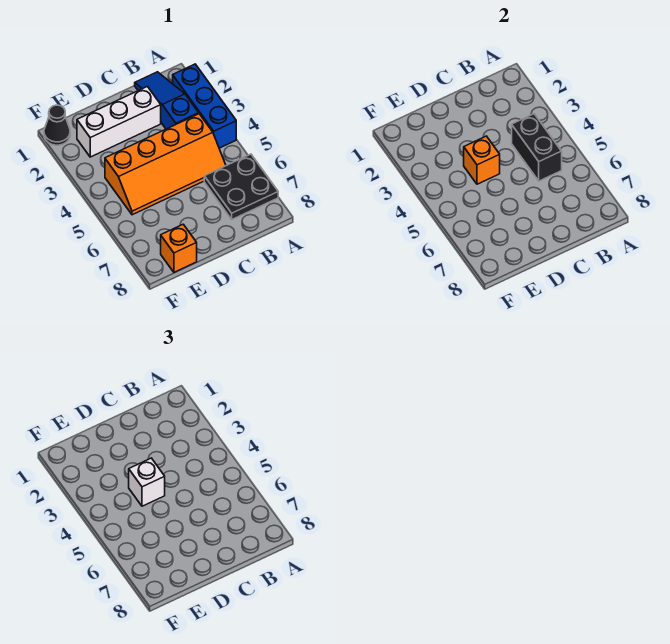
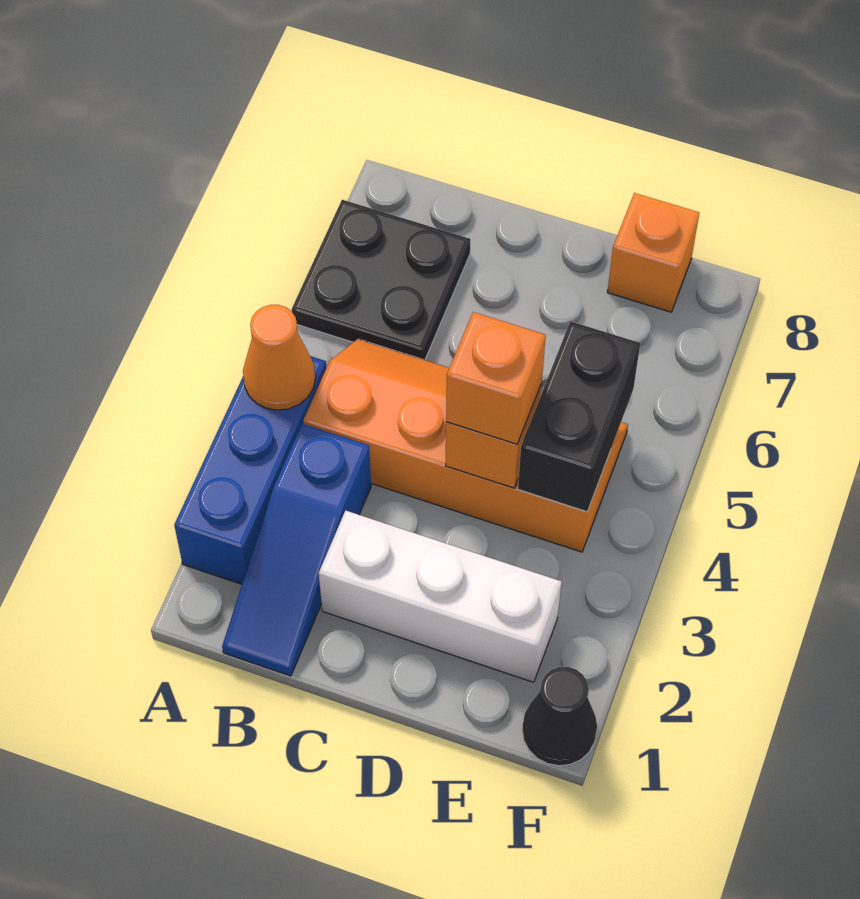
none -> orange 1x1 cone [243,305,315,410]
black 1x2 brick [512,114,562,181] -> black 1x2 brick moved to [518,321,640,512]
white 1x1 brick [129,458,165,506] -> orange 1x1 brick [446,312,546,444]

